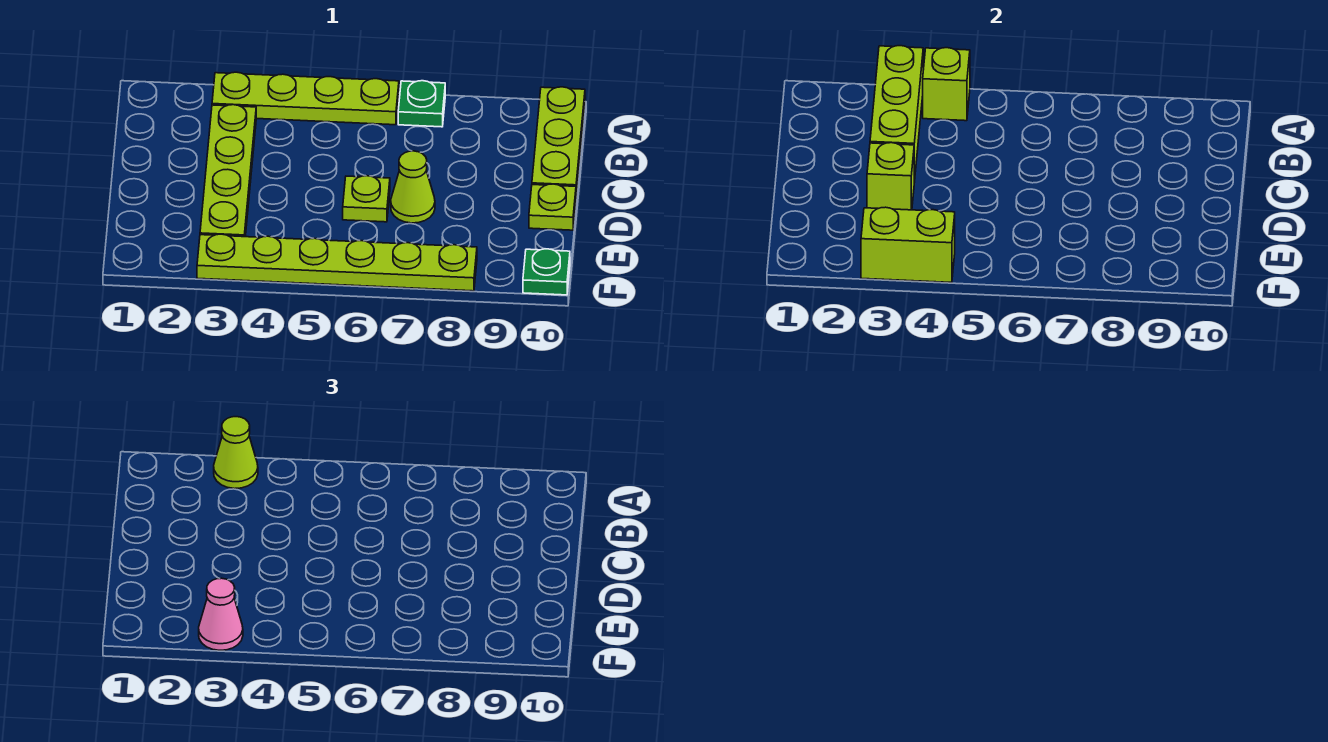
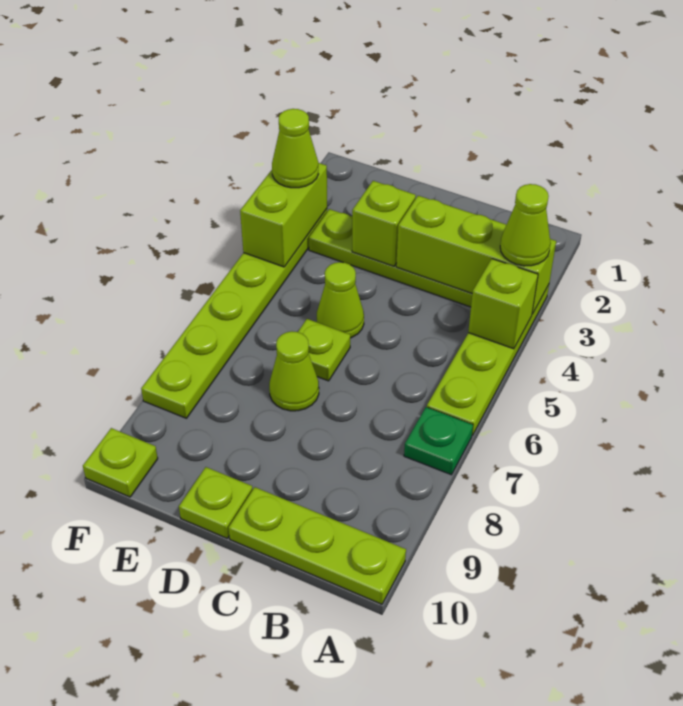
none -> lime 1x1 cone [317,262,364,338]
pink 1x1 cone [199,578,243,650] -> lime 1x1 cone [272,109,318,188]
green 1x1 plate [523,249,570,295] -> lime 1x1 plate [83,428,158,497]

